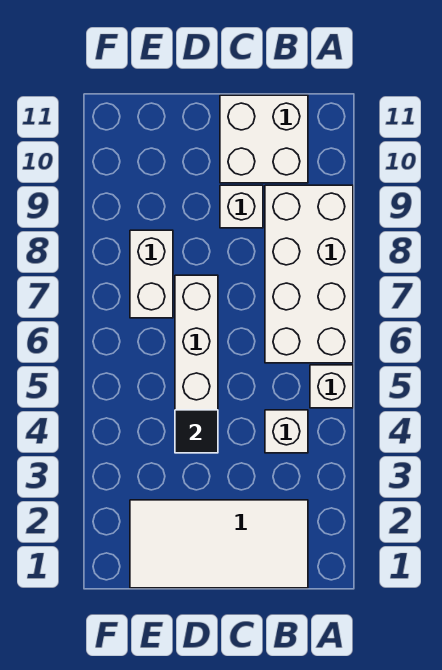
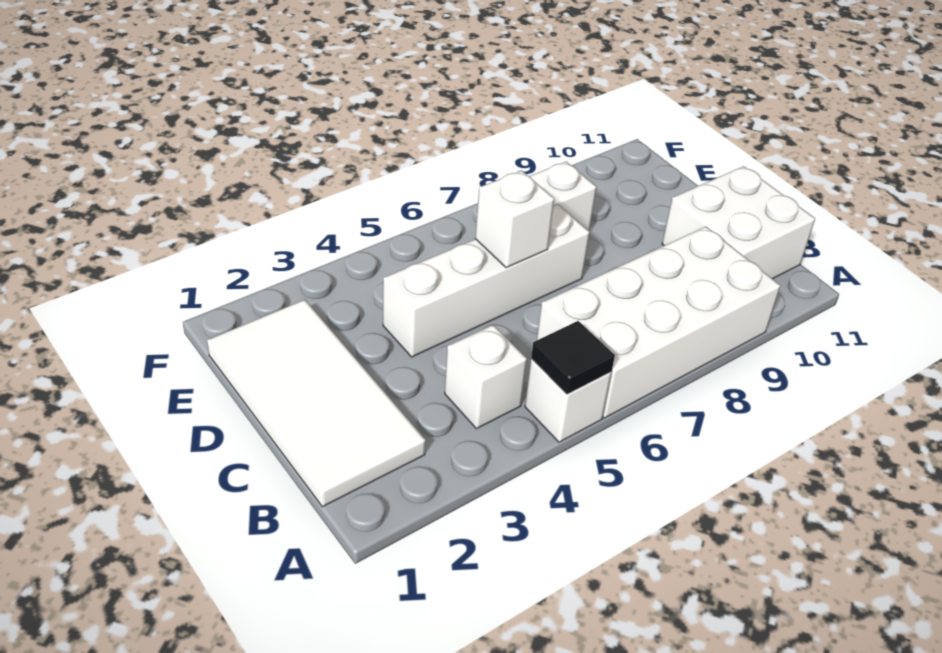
white 1x1 brick [220,185,263,228] -> white 1x1 brick moved to [475,170,554,268]
black 1x1 tile [175,410,218,453] -> black 1x1 tile moved to [531,321,615,394]

